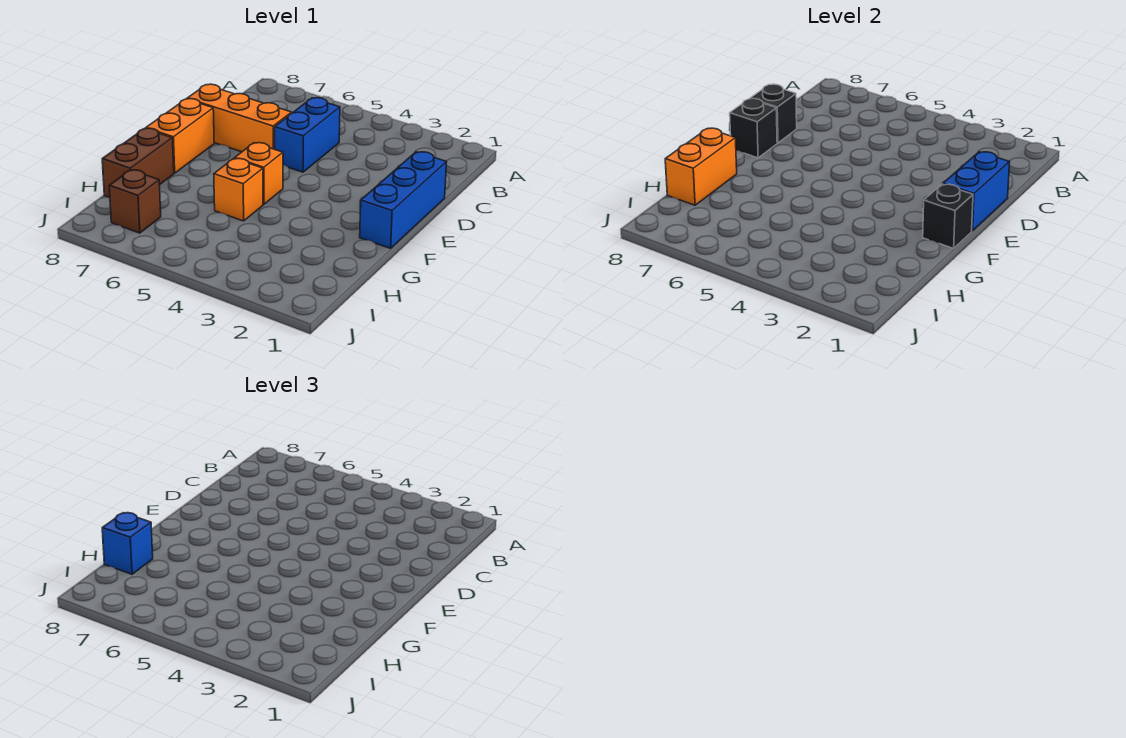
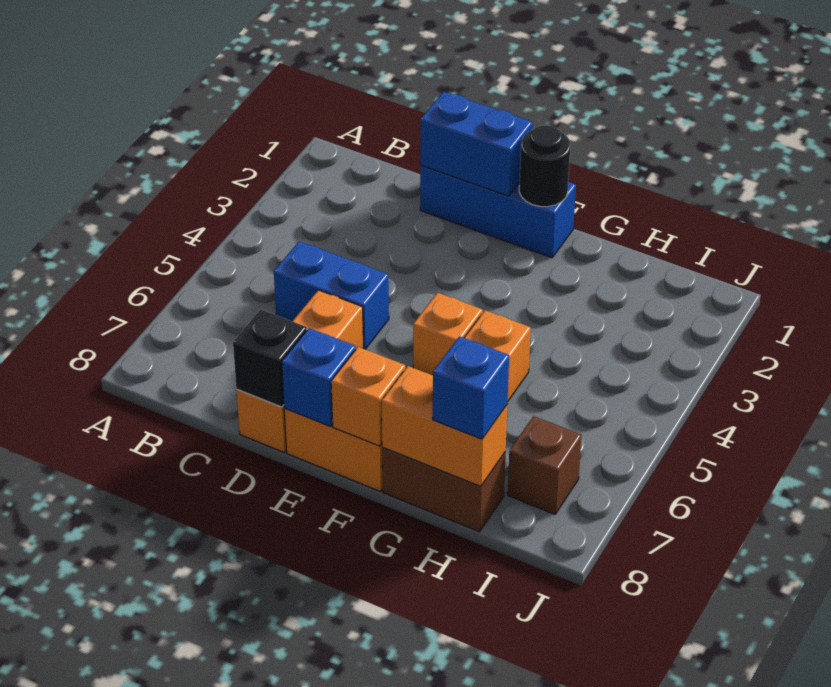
black 1x1 brick [730,99,777,158] -> blue 1x1 brick [282,328,356,426]
black 1x1 brick [923,184,973,248] -> black 1x1 round brick [519,126,570,207]
none -> orange 1x1 brick [331,347,405,446]

